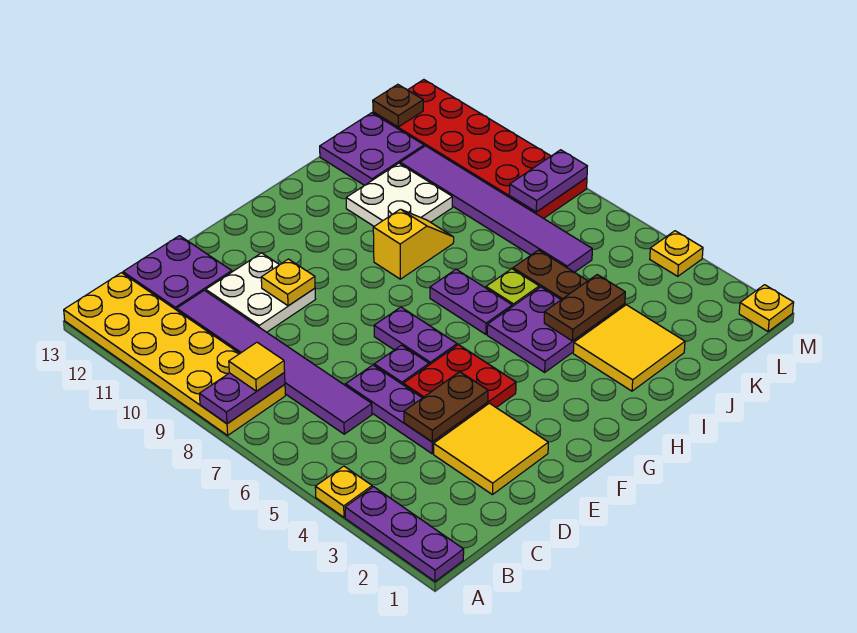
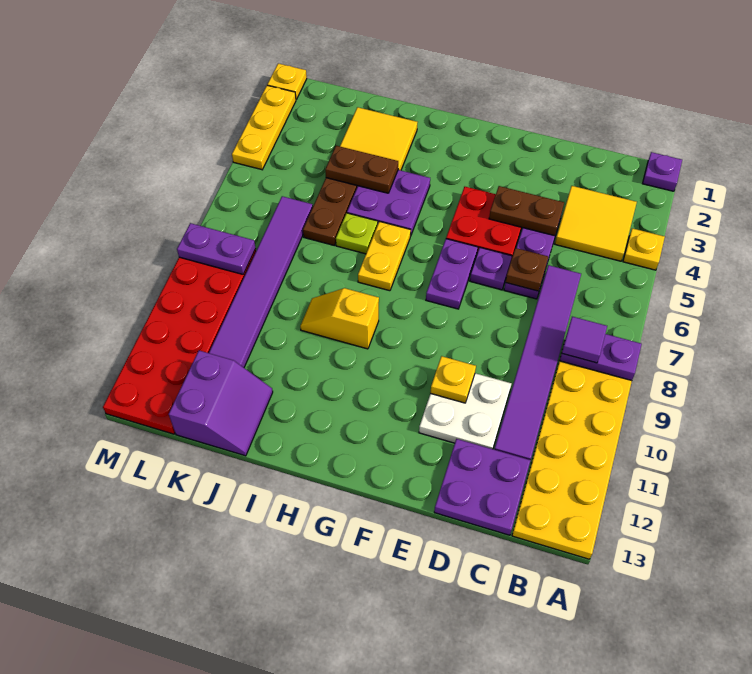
purple 1x3 plate [345,487,464,581] -> purple 1x1 plate [642,152,682,191]
yellow 1x1 tile [229,342,285,391] -> purple 1x1 tile [562,317,607,363]
yellow 2x2 tile [434,403,548,495] -> yellow 2x2 tile moved to [555,186,637,261]
purple 1x2 plate [430,269,512,334] -> yellow 1x2 plate [358,221,411,291]
white 2x2 plate [346,163,452,226] -> none
purple 2x2 plate [320,113,424,185] -> purple 2x2 slope [169,351,273,456]
brown 1x1 plate [373,84,423,127] -> brown 1x1 plate moved to [505,248,548,291]
yellow 1x1 plate [650,231,703,276] -> yellow 1x3 plate [232,85,296,170]

